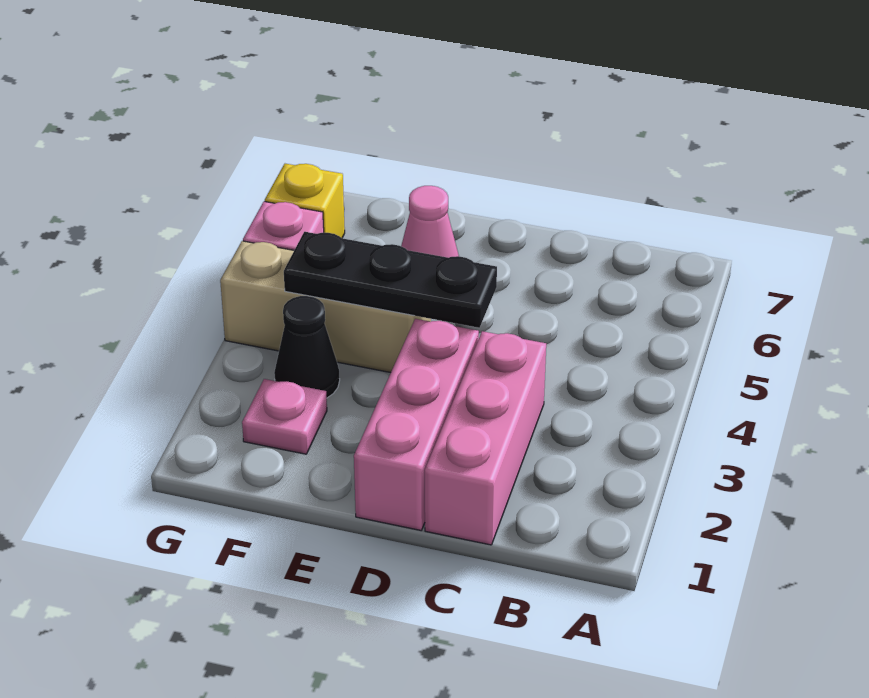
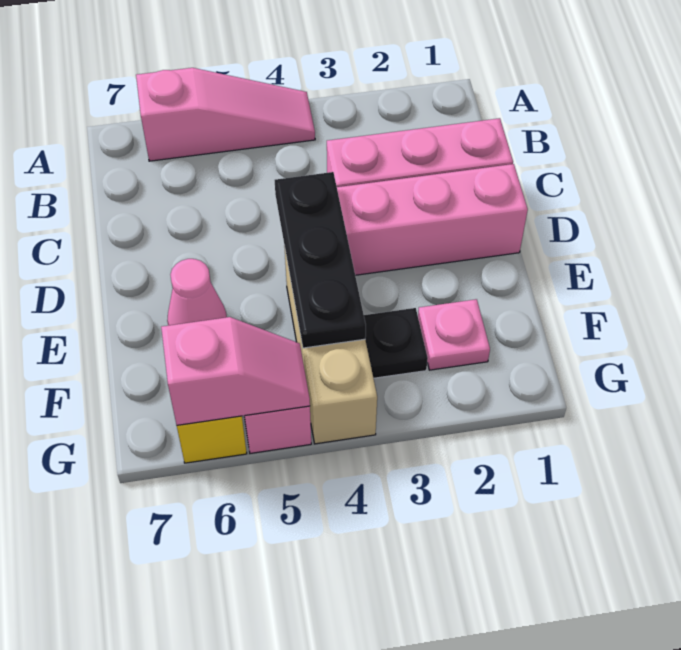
none -> pink 1x3 slope [136,68,315,161]
black 1x1 cone [274,296,340,398] -> black 1x1 plate [364,308,428,378]
none -> pink 1x2 slope [161,317,310,425]

